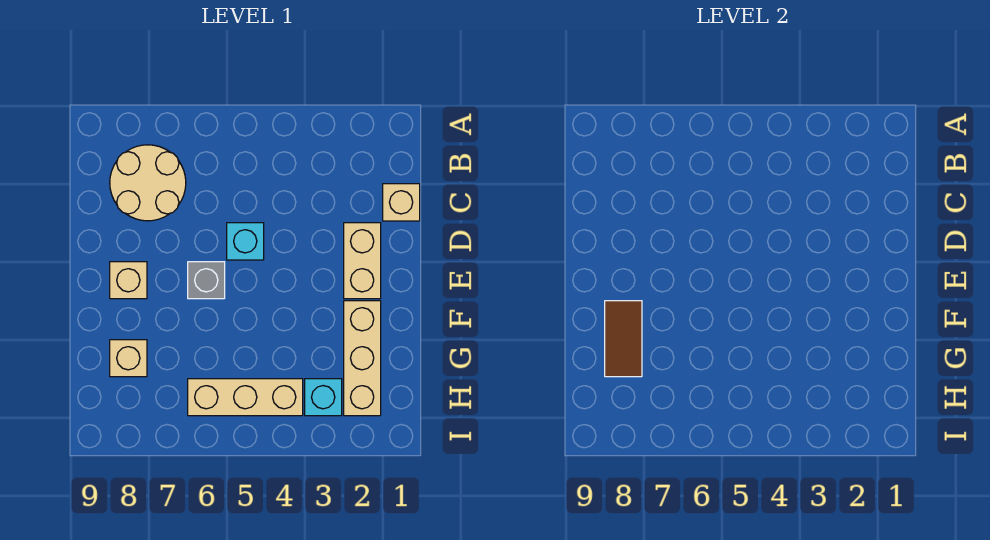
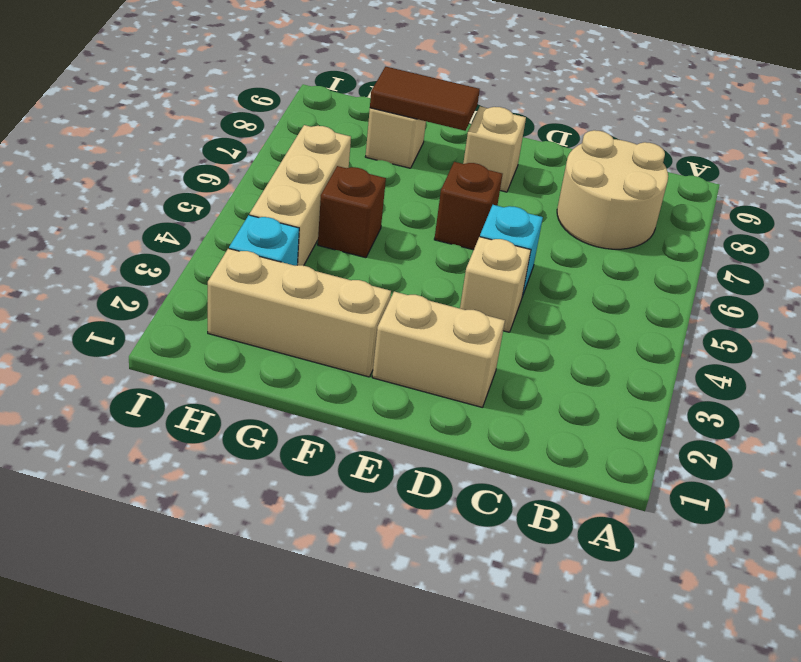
tan 1x1 brick [383,184,420,221] -> tan 1x1 brick moved to [460,237,531,332]
grey 1x1 brick [188,262,225,299] -> brown 1x1 brick [434,162,502,250]
none -> brown 1x1 brick [318,166,386,258]

